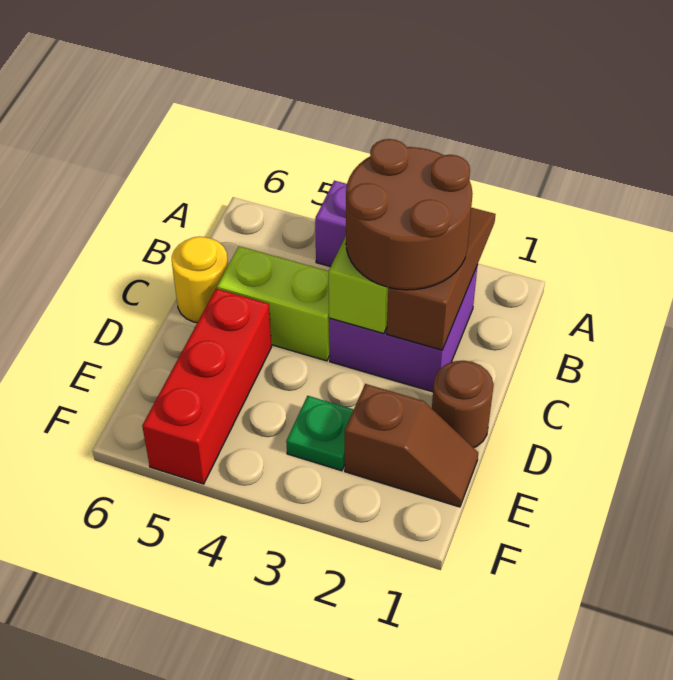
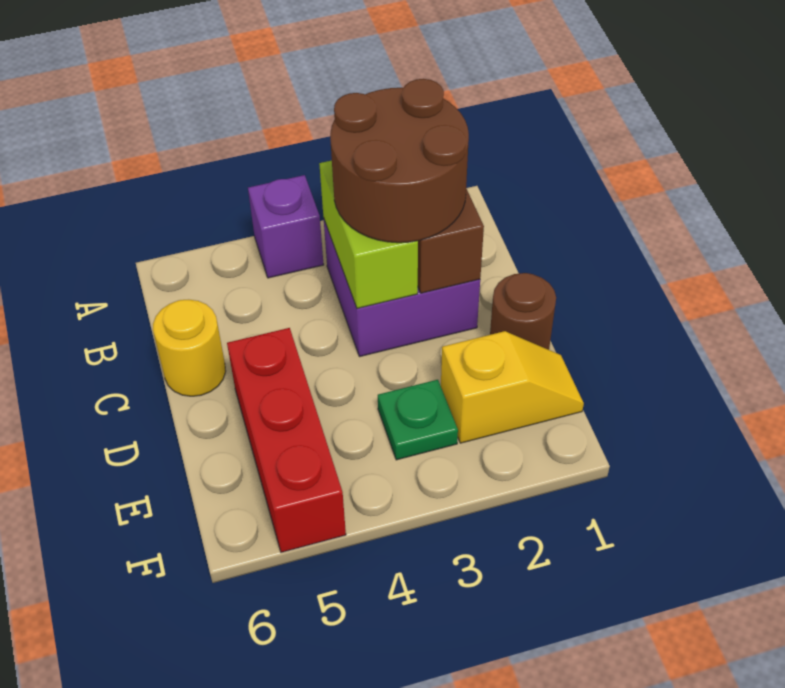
lime 1x2 brick [217,246,330,361] -> none
brown 1x2 slope [345,384,478,507] -> yellow 1x2 slope [441,331,584,443]

